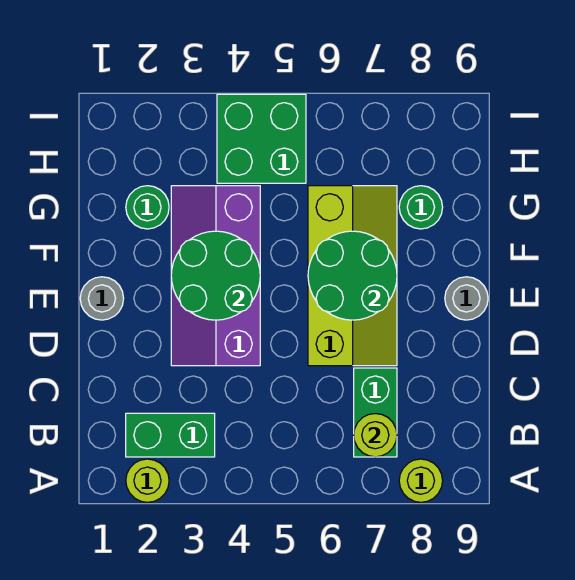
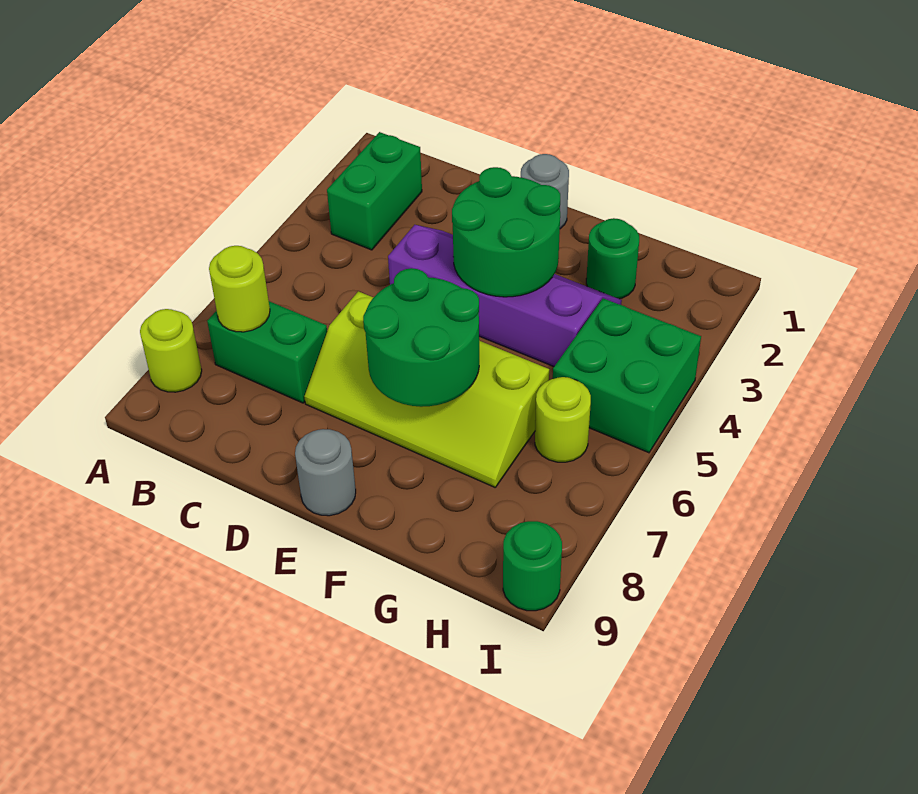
lime 1x1 round brick [126,459,169,502] -> lime 1x1 round brick moved to [535,377,591,462]
green 1x1 round brick [399,186,443,229] -> green 1x1 round brick moved to [503,521,562,611]

